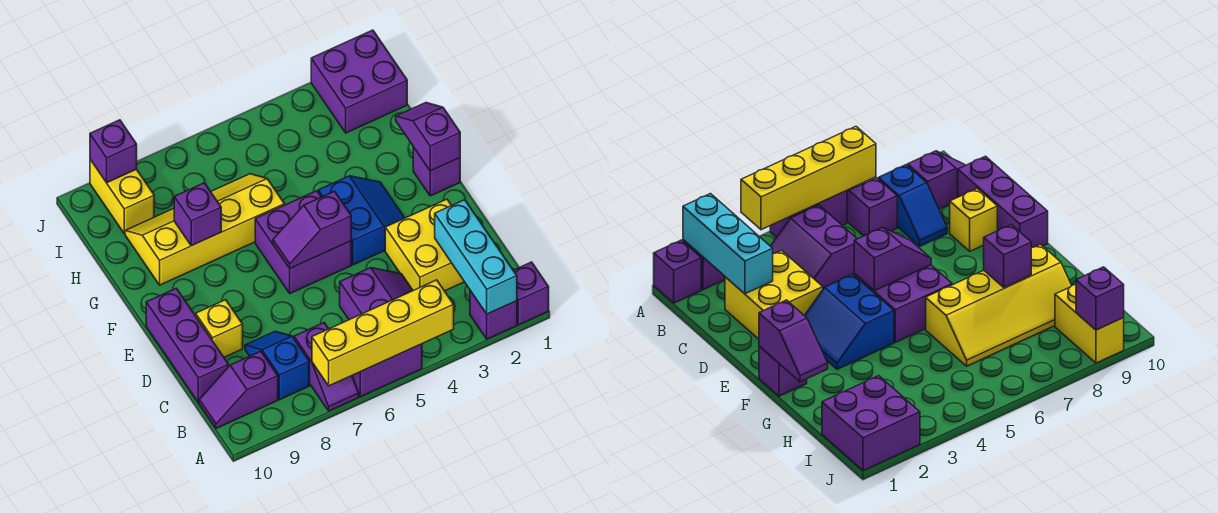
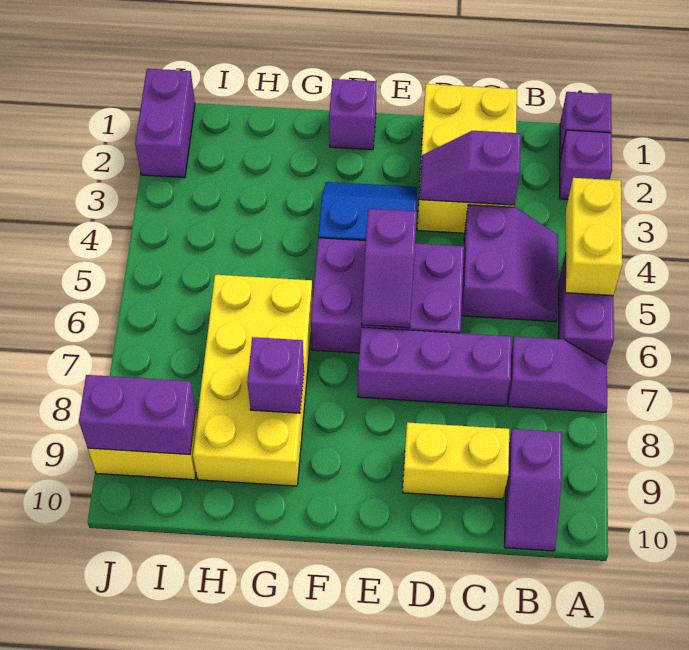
cyan 1x3 brick [435,200,517,314] -> none
yellow 1x4 brick [312,280,454,386] -> yellow 1x2 brick [565,178,622,296]
purple 2x2 slope [340,268,413,320] -> purple 2x2 slope turned to [461,205,558,322]
blue 1x2 slope [245,331,309,400] -> none
yellow 2x2 brick [385,199,464,291] -> yellow 2x3 brick [417,84,517,233]
purple 1x3 brick [146,288,229,403] -> purple 1x3 brick moved to [358,327,512,406]
yellow 1x1 brick [196,300,243,357] -> yellow 1x2 brick [403,422,509,499]
purple 2x2 brick [255,191,351,293] -> purple 2x3 brick [311,238,464,353]
purple 1x2 slope [396,103,460,171] -> purple 1x2 slope moved to [419,131,521,205]
yellow 2x4 slope [125,174,285,285] -> yellow 2x4 brick [193,275,313,486]
purple 2x2 brick [311,30,407,133] -> purple 1x2 brick [135,69,195,178]
purple 1x1 brick [90,120,137,183] -> purple 1x2 brick [79,375,196,454]

